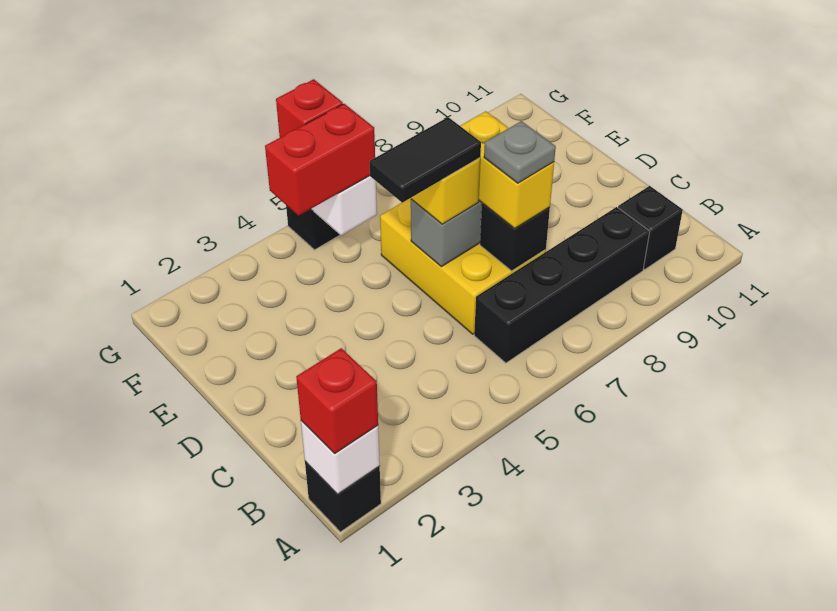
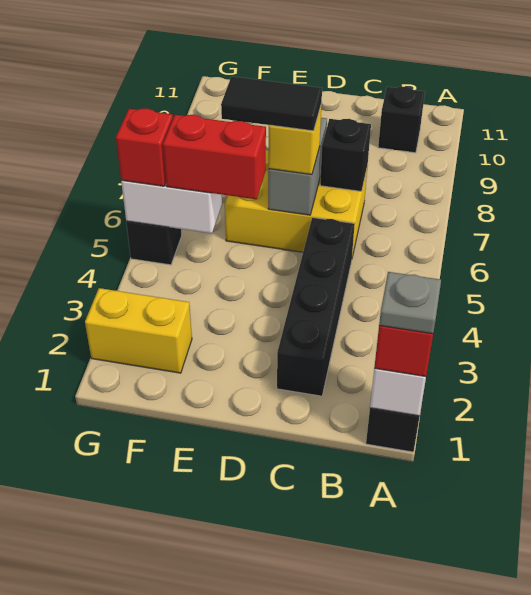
black 1x4 brick [474,207,650,363] -> black 1x4 brick moved to [277,217,355,396]
yellow 1x2 brick [461,111,554,229] -> yellow 1x2 brick moved to [85,288,192,373]
grey 1x1 plate [484,121,556,183] -> grey 1x1 plate moved to [379,272,441,334]
black 1x2 tile [370,117,481,203] -> black 1x2 tile turned to [221,76,322,131]
red 1x2 brick [265,104,375,216] -> red 1x2 brick turned to [163,115,266,199]

